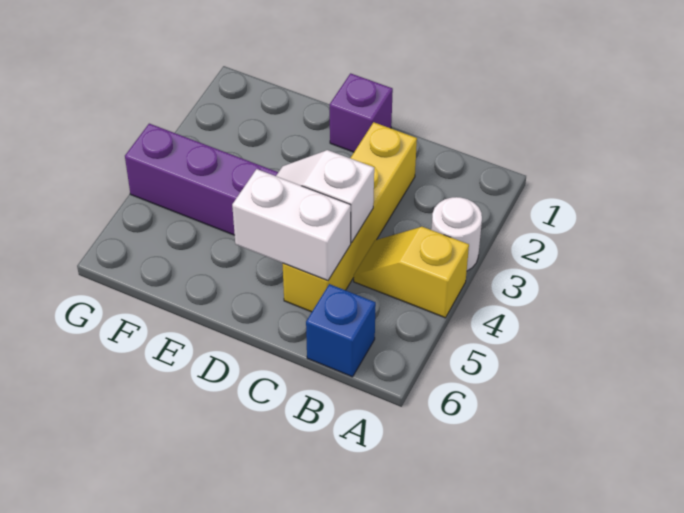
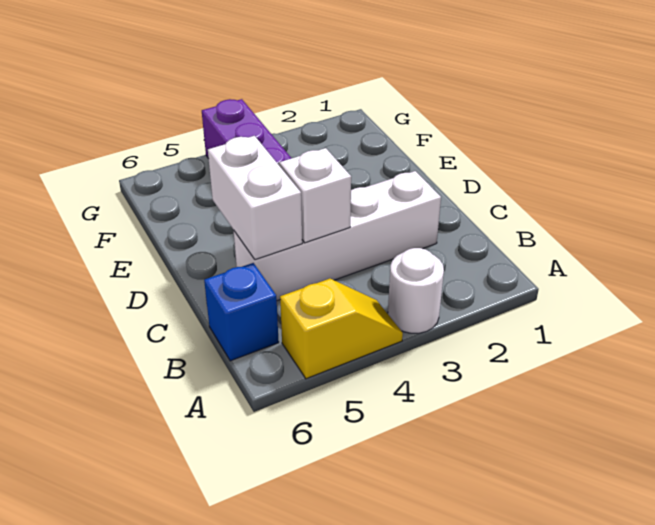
yellow 1x2 slope [354,227,469,318] -> yellow 1x2 slope turned to [280,279,403,379]
yellow 1x4 brick [283,122,417,312] -> white 1x4 brick [234,171,441,301]
purple 1x1 brick [330,73,393,152] -> none

